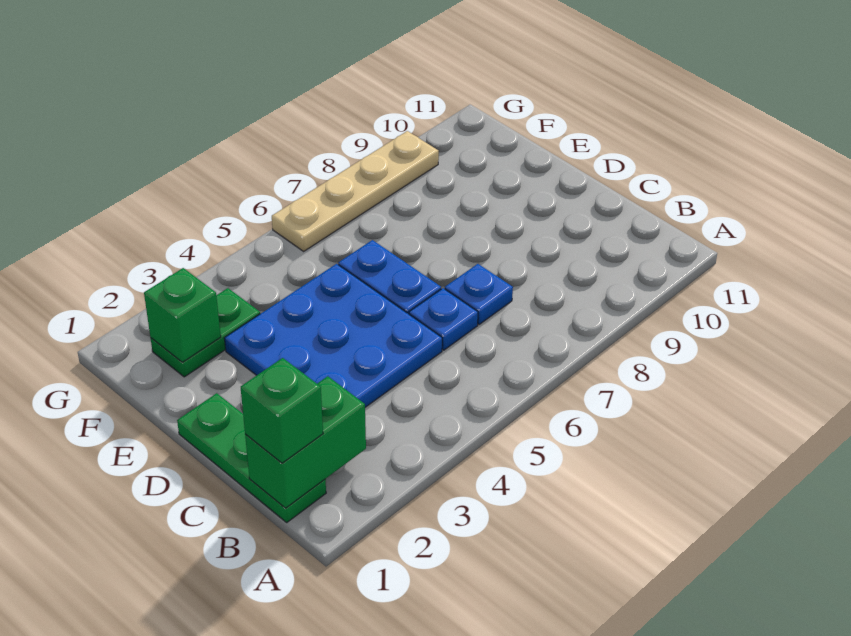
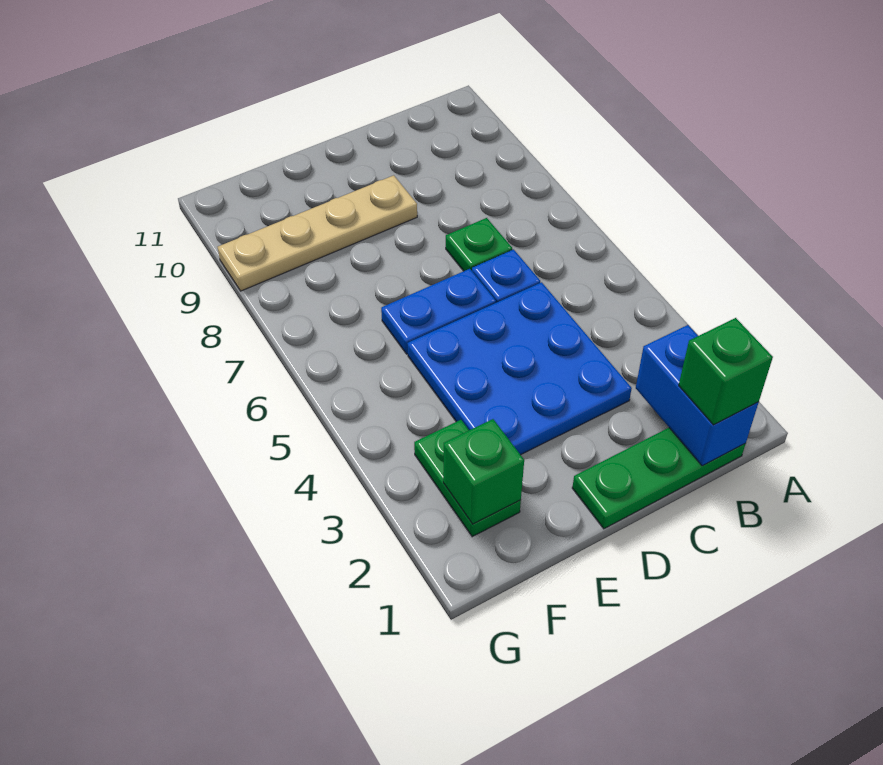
green 1x2 brick [245,376,366,508] -> blue 1x2 brick [636,325,759,466]
blue 1x1 plate [445,264,513,324] -> green 1x1 plate [446,218,512,271]
tan 1x4 plate [272,131,439,251] -> tan 1x4 plate turned to [218,175,417,291]

